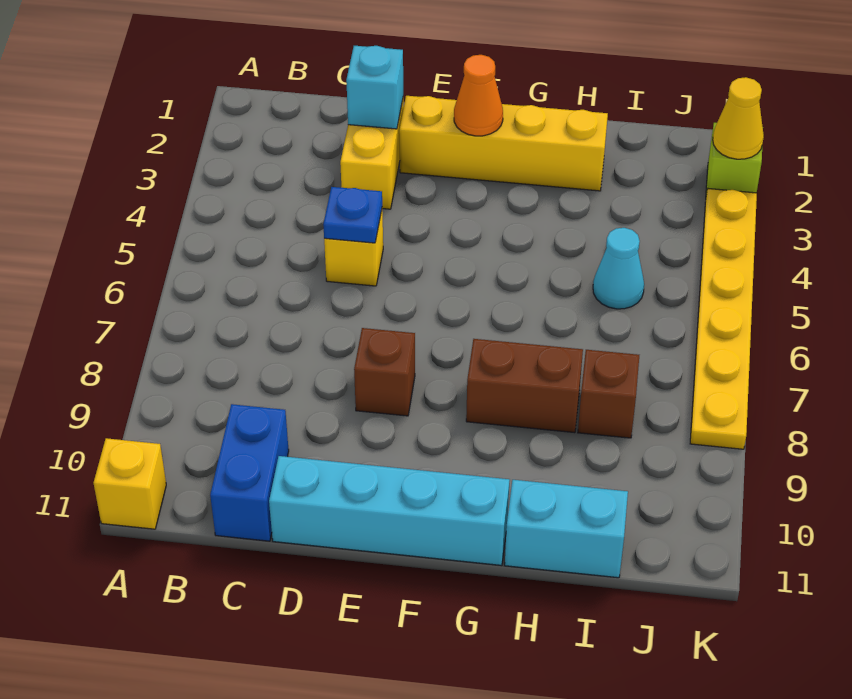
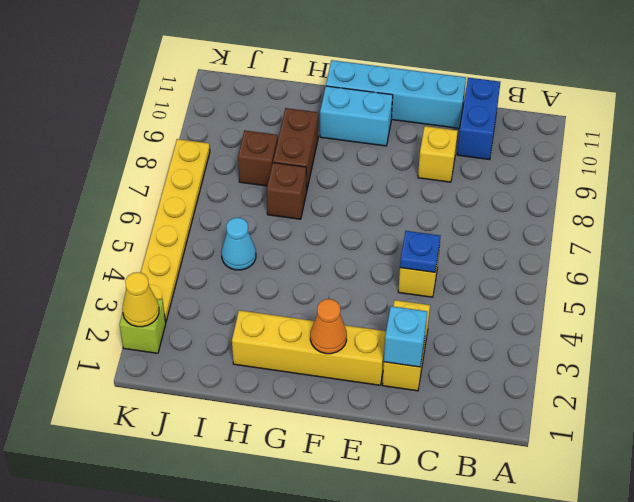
yellow 1x1 brick [93,438,166,529] -> yellow 1x1 brick moved to [418,126,458,182]
brown 1x1 brick [354,328,415,416] -> brown 1x1 brick moved to [267,163,307,219]
brown 1x2 brick [466,339,583,433] -> brown 1x2 brick turned to [273,108,318,188]
cyan 1x2 brick [505,480,628,578] -> cyan 1x2 brick moved to [320,86,393,146]

